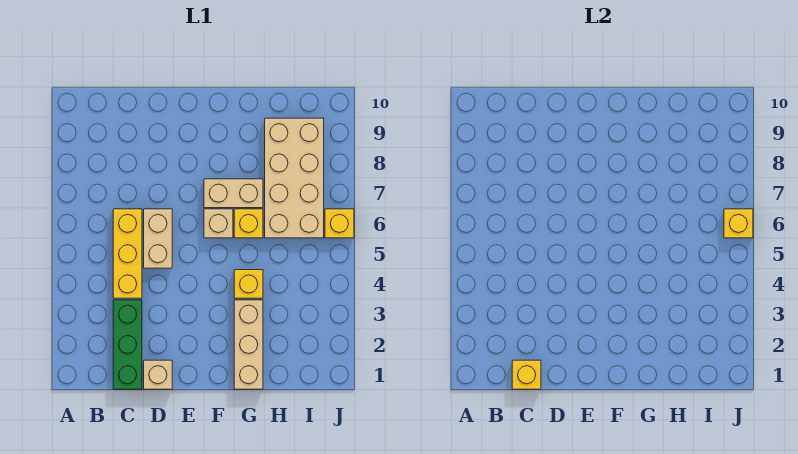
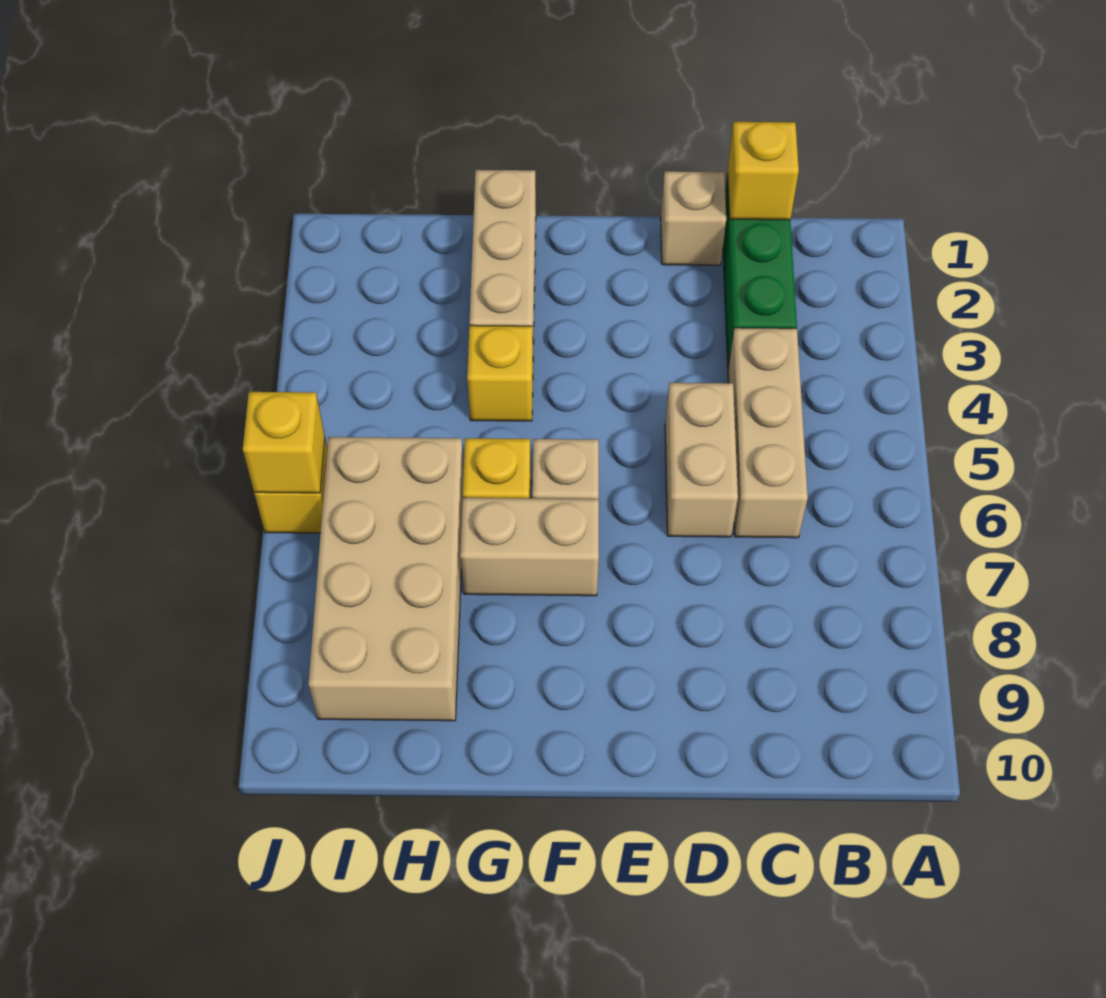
yellow 1x3 brick [113,209,142,298] -> tan 1x3 brick [728,328,808,538]

